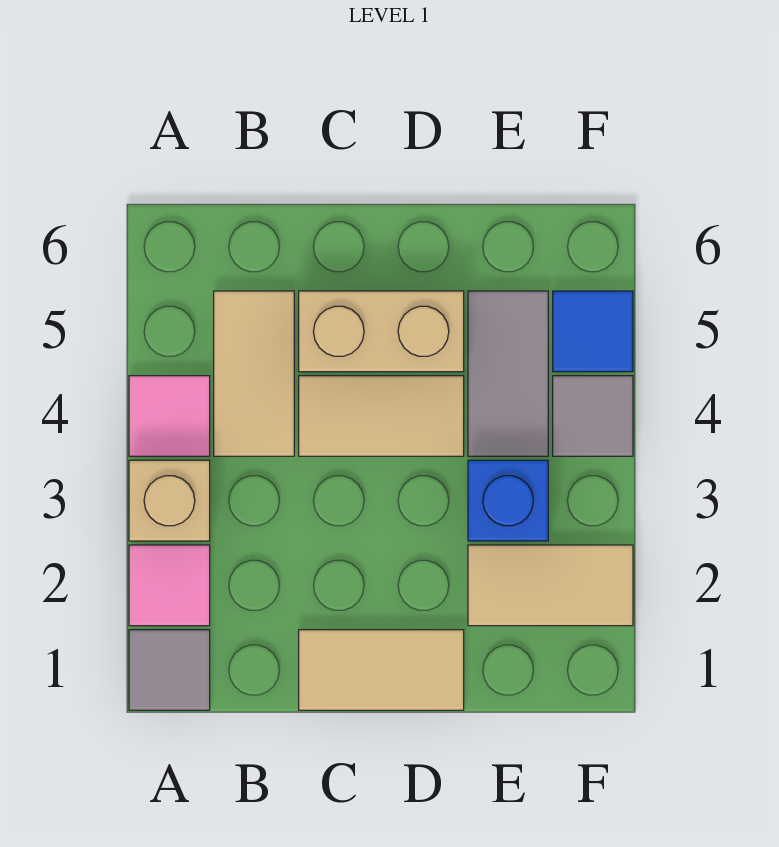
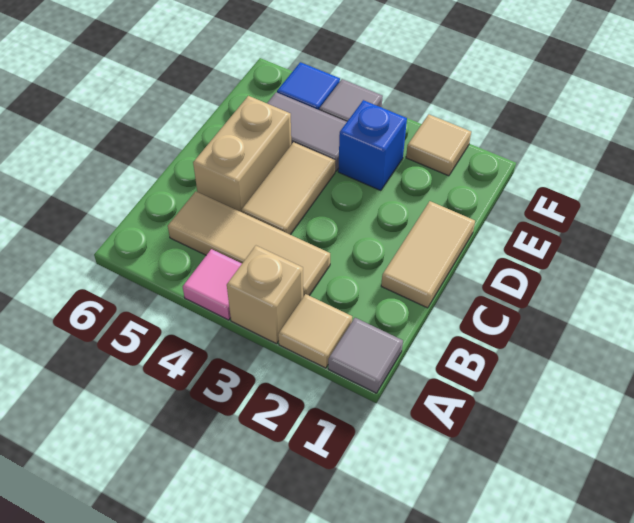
pink 1x1 tile [129,545,210,626] -> tan 1x1 tile [278,294,352,368]
tan 1x2 tile [214,291,294,456] -> tan 1x3 tile [168,191,330,297]
tan 1x2 tile [468,545,633,626] -> tan 1x1 tile [406,114,471,176]

